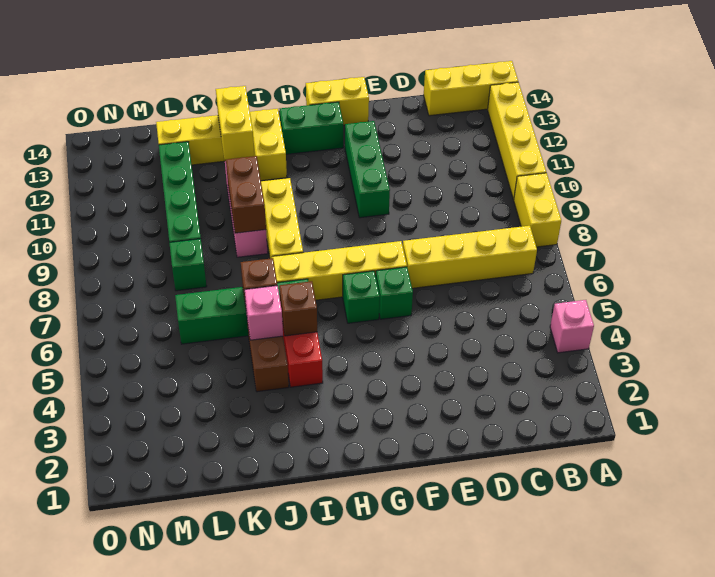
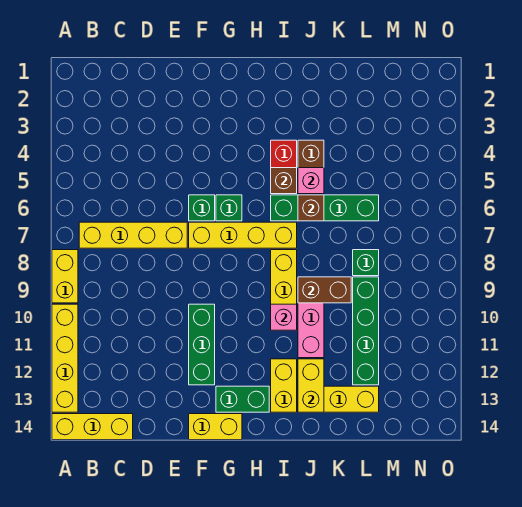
pink 1x1 brick [550,300,594,353] -> pink 1x1 brick moved to [271,304,297,330]
brown 1x2 brick [226,156,266,233] -> brown 1x2 brick turned to [298,277,351,303]

